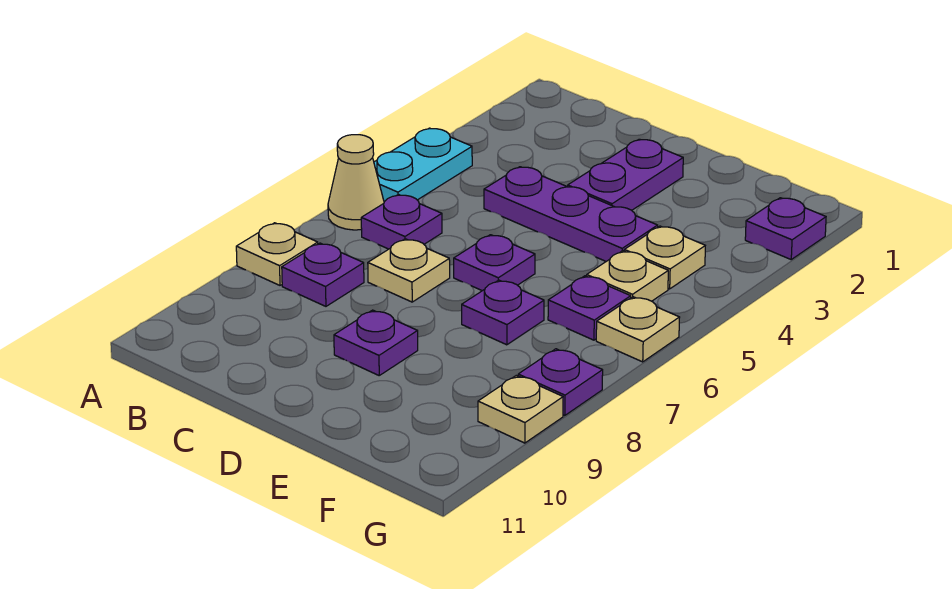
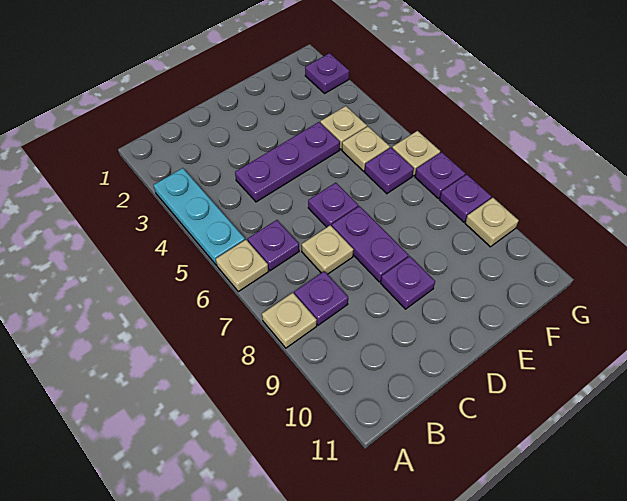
cyan 1x2 plate [374,128,472,202] -> cyan 1x3 plate [154,168,245,265]
tan 1x1 cone [328,135,384,230] -> tan 1x1 plate [216,240,269,292]
purple 1x2 plate [568,139,683,210] -> purple 1x2 plate moved to [332,206,408,282]
purple 1x1 plate [462,280,544,345] -> purple 1x1 plate moved to [415,152,465,198]

